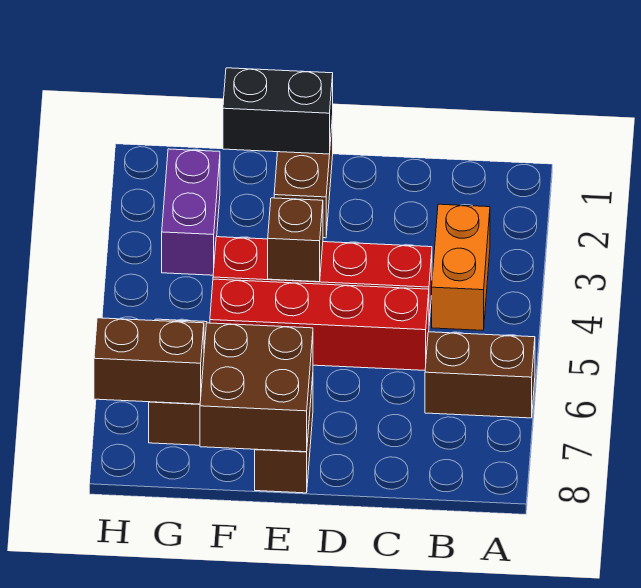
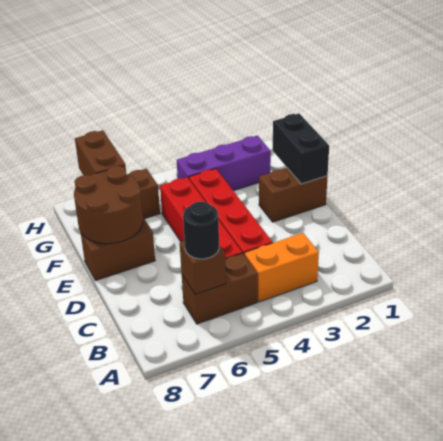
brown 1x2 brick [425,332,535,418] -> brown 1x2 brick turned to [182,253,258,324]
none -> black 1x1 round brick [183,201,219,259]
brown 1x1 brick [268,198,323,282] -> brown 1x1 brick moved to [180,241,226,295]
brown 2x2 brick [200,323,313,452] -> brown 2x2 round brick [74,166,143,244]
purple 1x2 brick [162,149,220,275] -> purple 1x3 brick [177,136,271,191]

